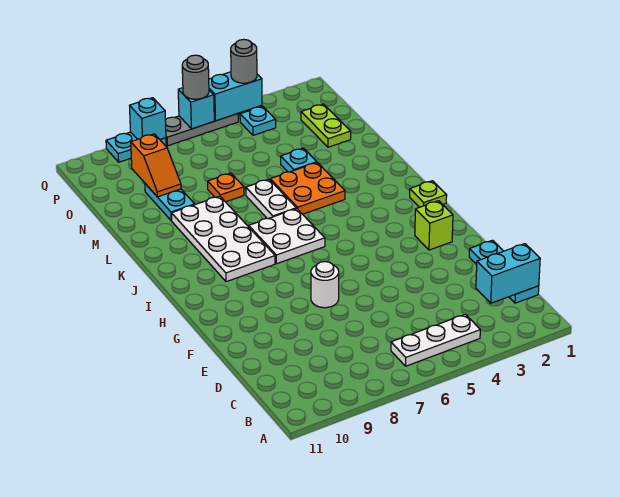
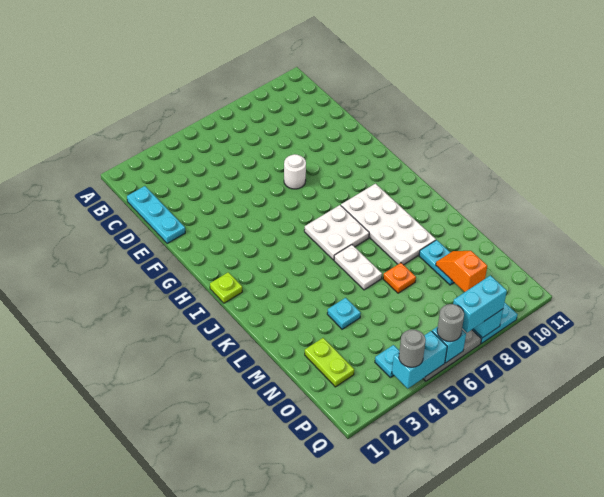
white 1x3 plate [391,314,480,366] -> none
cyan 1x2 brick [476,244,540,303] -> cyan 1x2 brick moved to [453,275,507,332]
lime 1x1 brick [415,201,453,250] -> none
orange 2x2 plate [270,163,345,214] -> none

